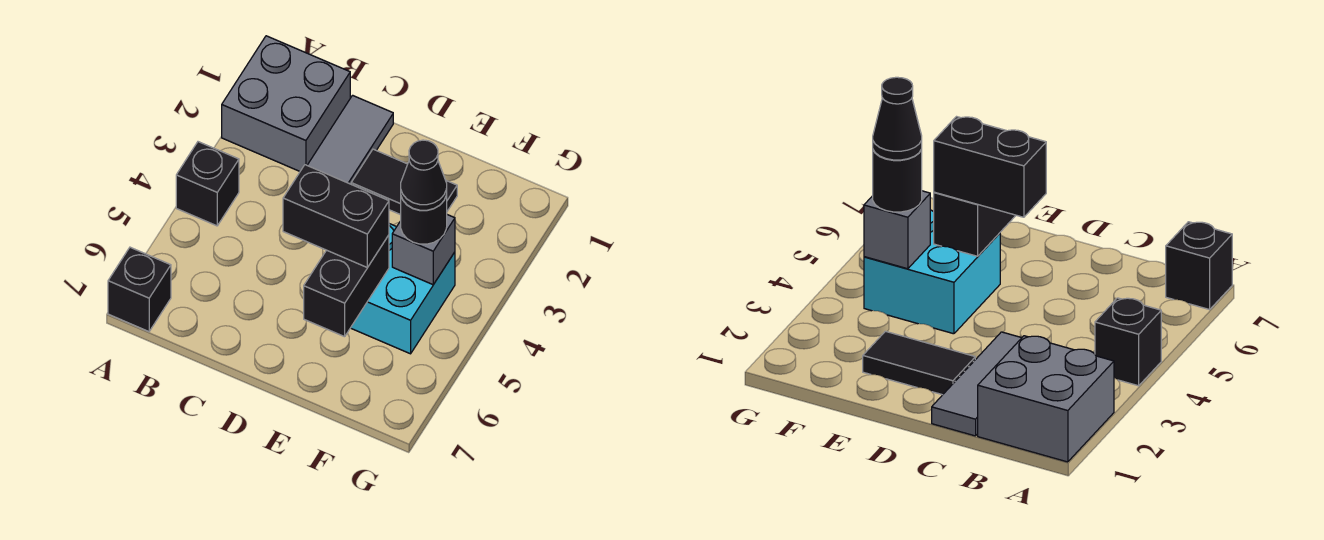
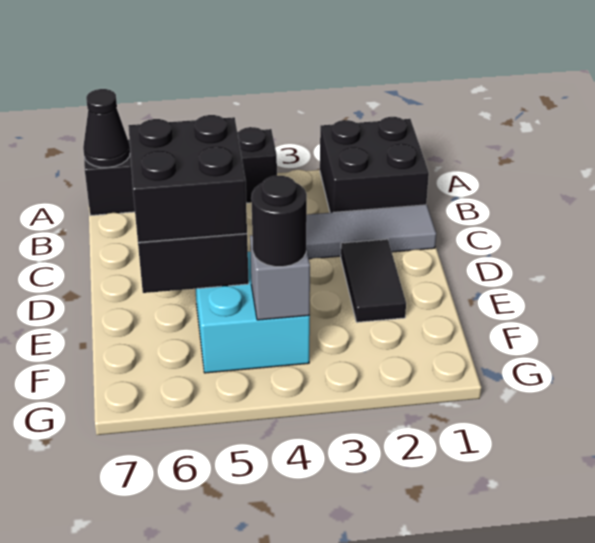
grey 2x2 brick [222,36,350,171] -> black 2x2 brick [320,117,429,213]
black 1x2 brick [283,165,389,267] -> black 2x2 brick [128,115,247,242]
black 1x1 cone [401,140,447,210] -> black 1x1 cone moved to [83,89,130,167]

